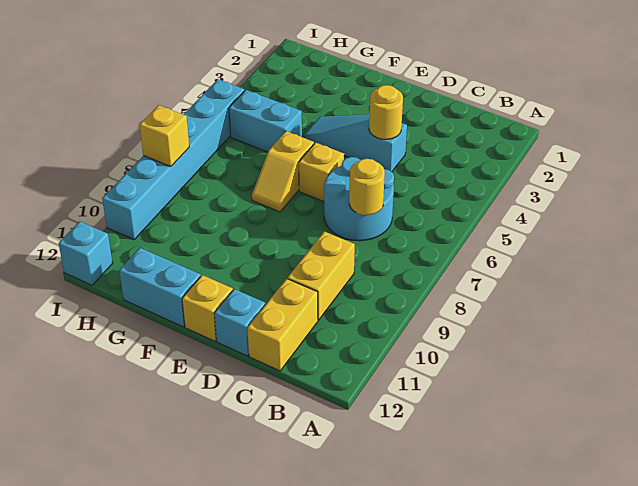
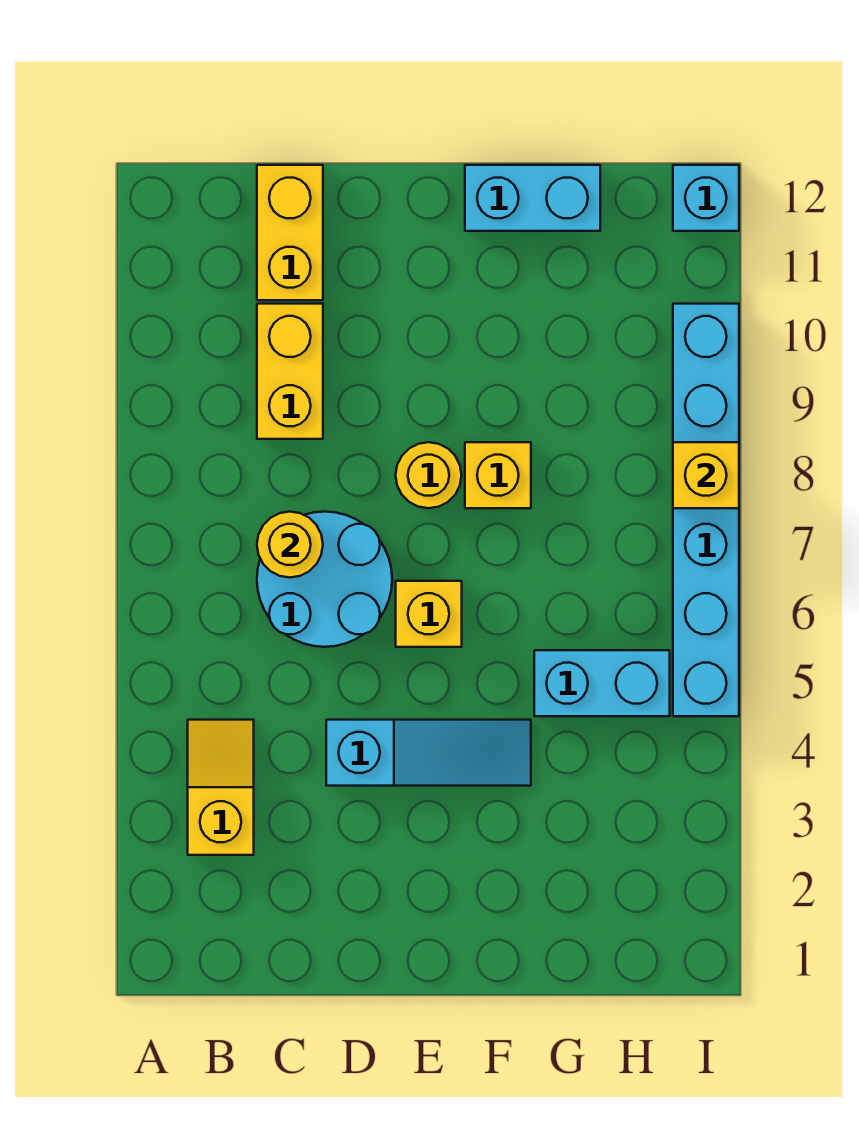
yellow 1x1 round brick [369,85,403,139] -> yellow 1x1 round brick moved to [396,442,462,508]
cyan 1x1 brick [214,289,265,356] -> none
yellow 1x1 brick [182,275,233,341] -> yellow 1x1 brick moved to [465,442,531,508]
yellow 1x2 slope [252,131,314,212] -> yellow 1x2 slope moved to [188,720,254,855]

